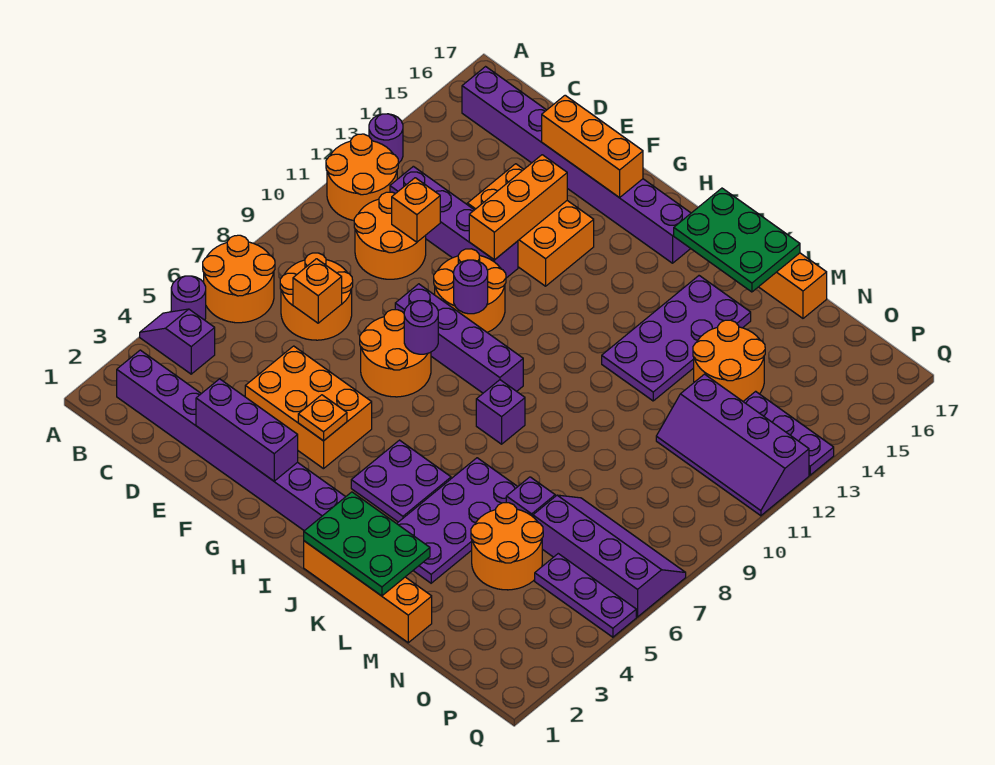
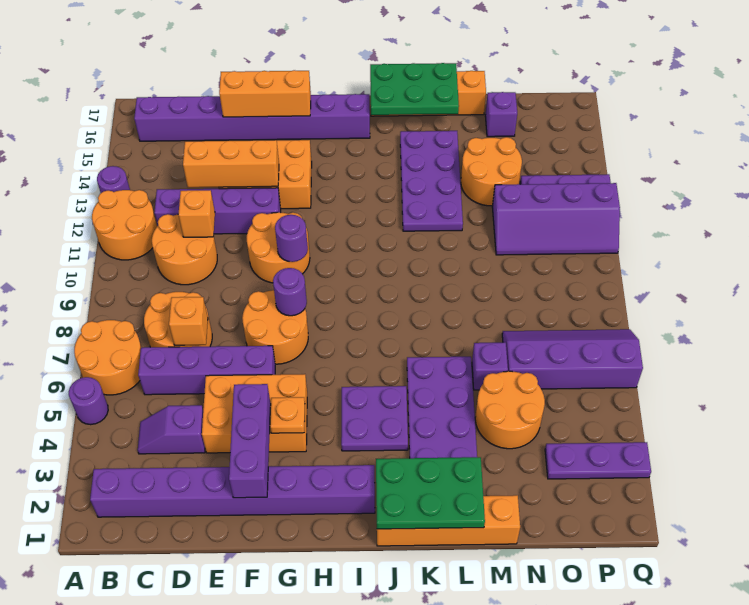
purple 1x2 slope [140,309,215,374] -> purple 1x2 slope moved to [138,405,205,454]
purple 1x3 brick [196,379,298,481] -> purple 1x3 brick turned to [229,384,271,498]
purple 1x4 brick [395,284,523,393] -> purple 1x4 brick moved to [138,346,275,395]
orange 1x3 brick [469,155,567,260] -> orange 1x3 brick turned to [183,140,279,188]
purple 1x1 brick [476,380,525,444] -> purple 1x1 brick moved to [485,92,517,137]
purple 1x3 plate [535,554,636,637] -> purple 1x3 plate moved to [545,442,651,479]

